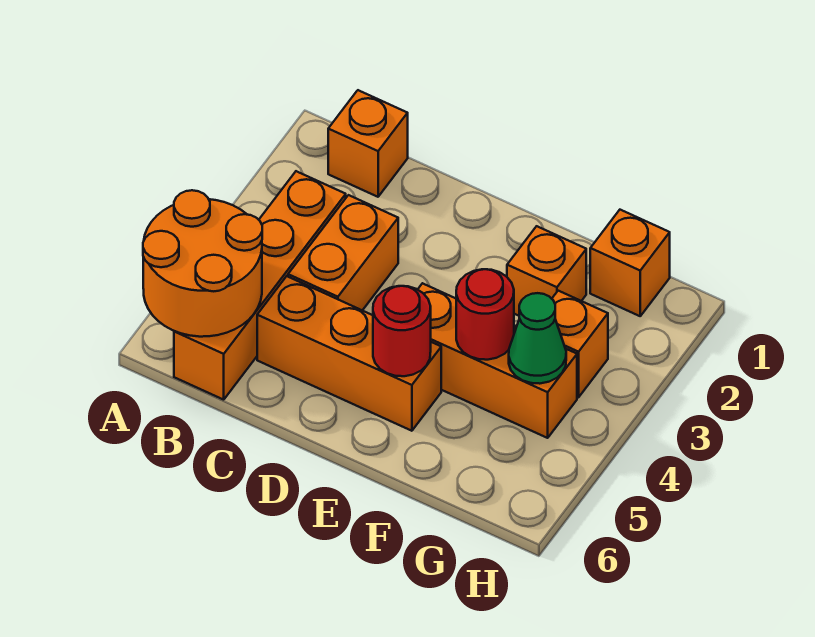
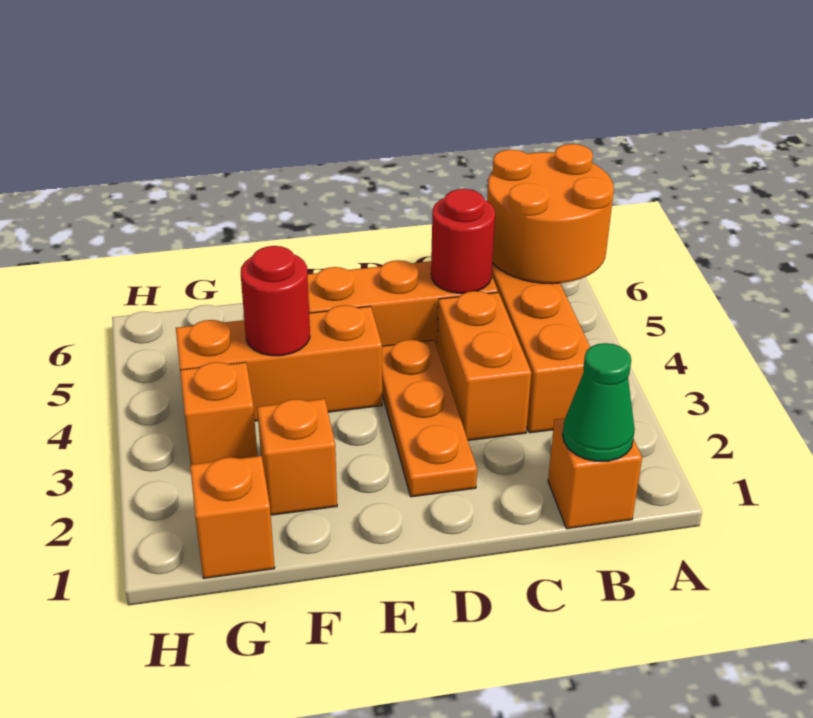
none -> orange 1x3 plate [382,340,477,497]
red 1x1 round brick [373,286,431,376] -> red 1x1 round brick moved to [431,189,495,293]
green 1x1 cone [509,293,566,384] -> green 1x1 cone moved to [563,343,635,461]

